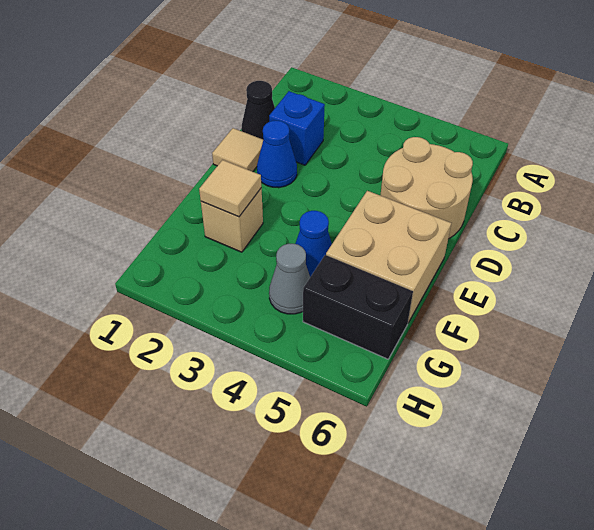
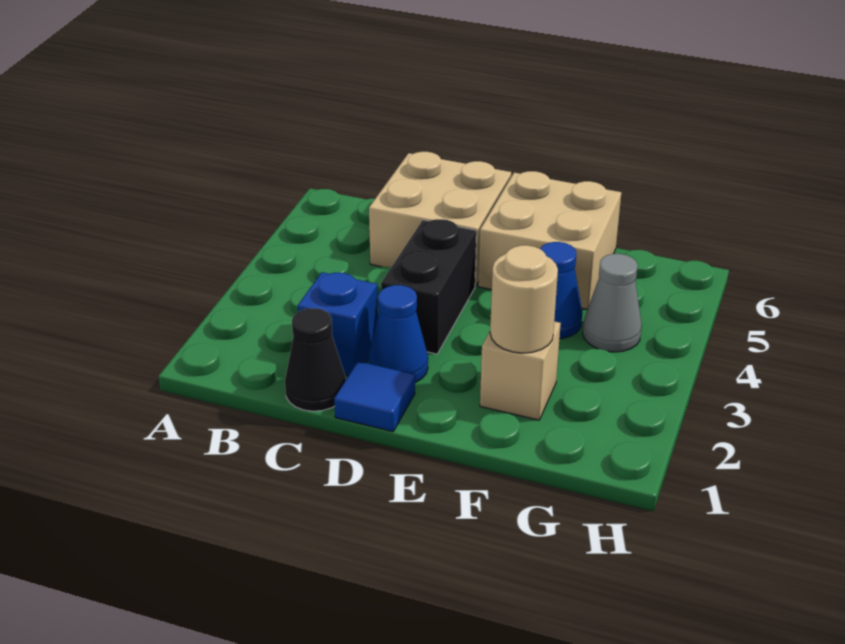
tan 2x2 round brick [380,137,473,239] -> tan 2x2 brick [369,152,511,286]
tan 1x1 tile [212,128,263,172] -> blue 1x1 tile [334,361,415,432]
tan 1x1 tile [199,160,261,217] -> tan 1x1 round brick [490,245,558,353]
black 1x2 brick [303,255,413,359] -> black 1x2 brick moved to [381,219,476,354]

